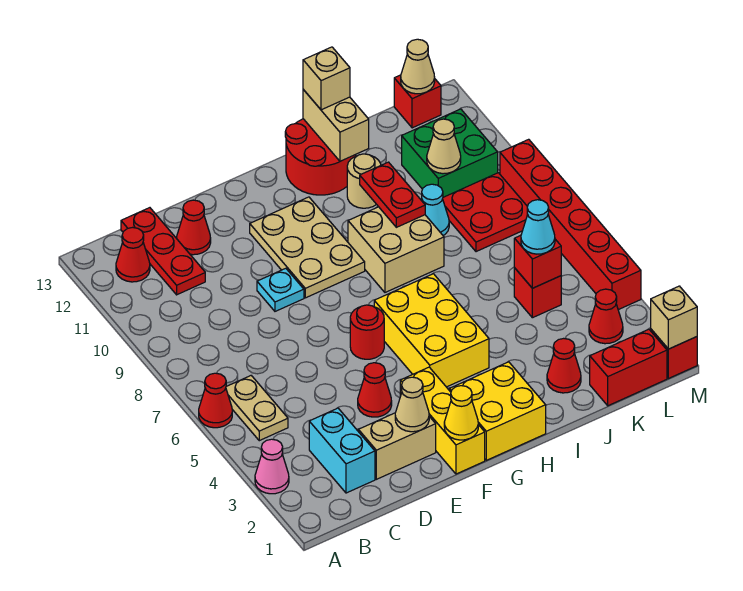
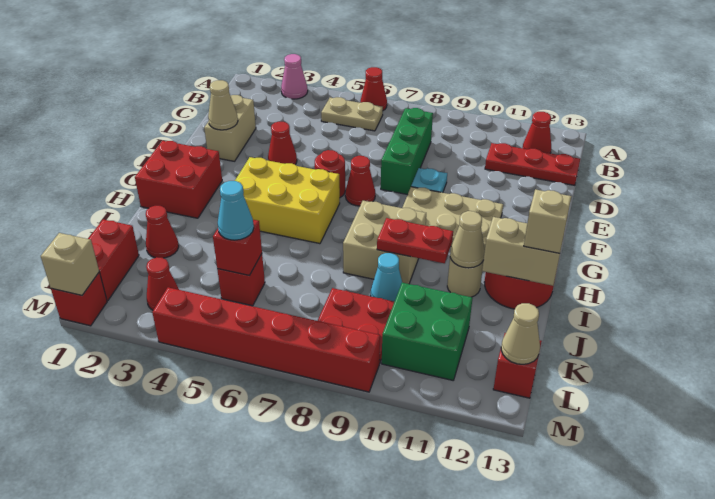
cyan 1x2 brick [309,408,375,493] -> none
none -> green 1x3 brick [381,108,433,195]
red 1x1 cone [177,200,211,255] -> red 1x1 cone moved to [345,156,375,206]
yellow 1x3 brick [400,367,485,474] -> none
yellow 1x1 cone [444,386,478,440] -> none
yellow 2x2 brick [450,362,546,460] -> red 2x2 brick [135,141,222,218]
tan 1x1 cone [427,119,461,174] -> tan 1x1 cone moved to [450,211,485,268]

